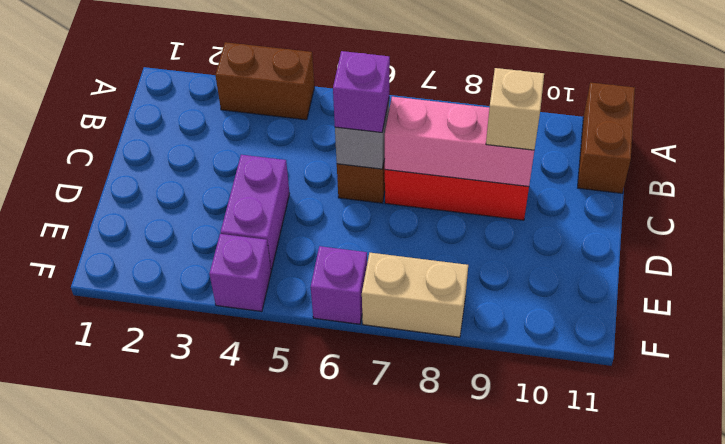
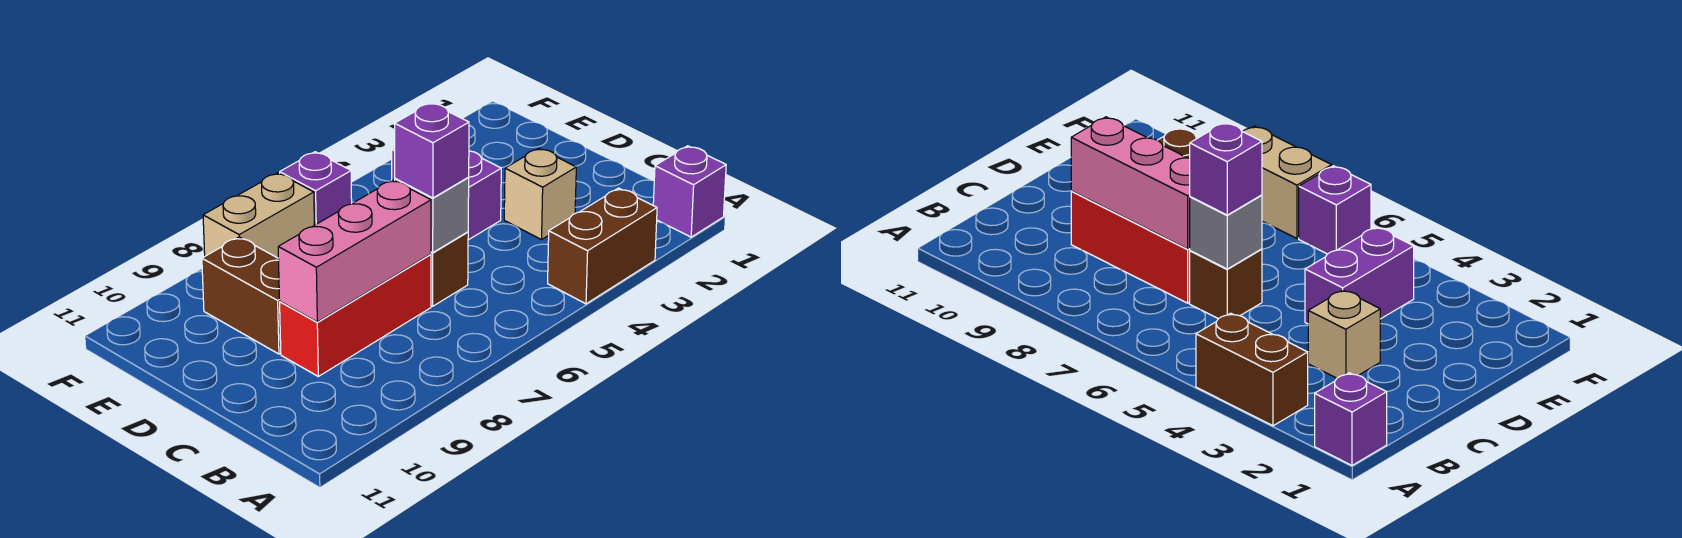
brown 1x2 brick [578,83,635,193] -> brown 1x2 brick moved to [202,237,281,354]
tan 1x1 brick [486,68,544,150] -> tan 1x1 brick moved to [504,148,576,240]
purple 1x1 brick [209,234,271,311] -> purple 1x1 brick moved to [653,146,726,237]

